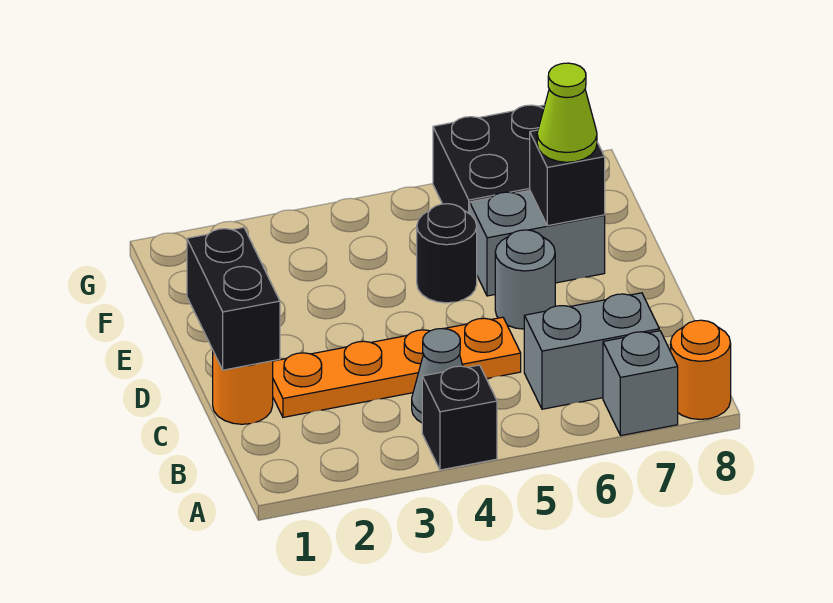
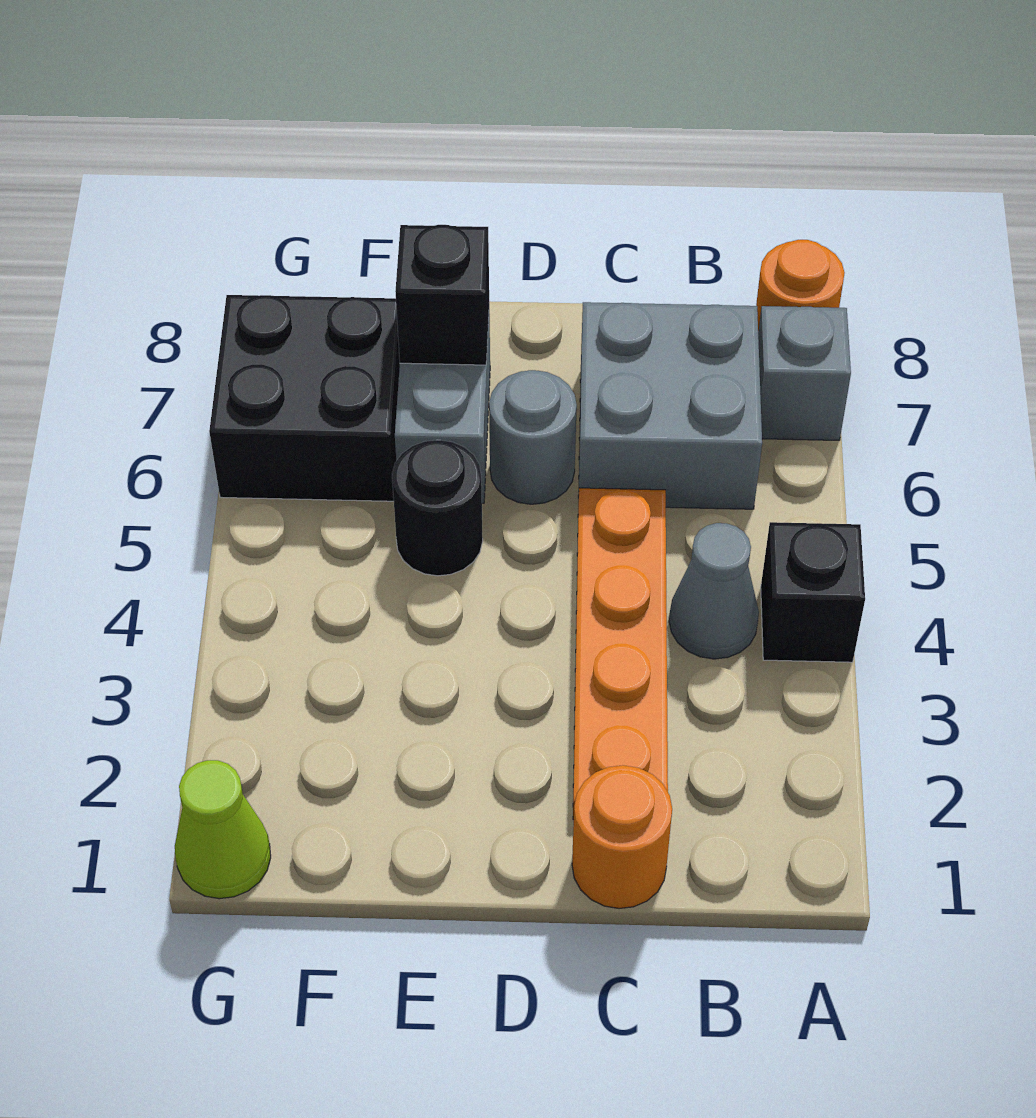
grey 1x2 brick [524,293,659,409] -> grey 2x2 brick [578,302,762,509]
black 1x2 brick [187,228,280,370] -> none
lime 1x1 cone [537,63,597,162] -> lime 1x1 cone moved to [175,760,271,899]

